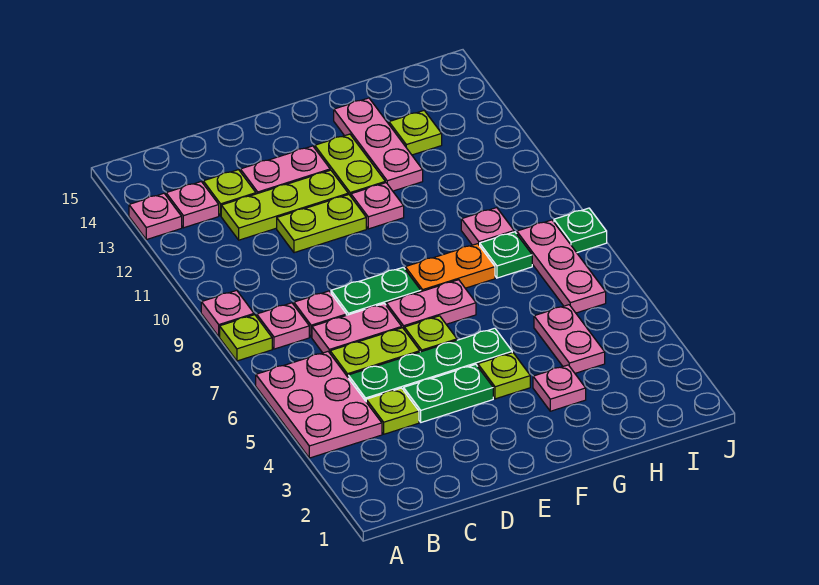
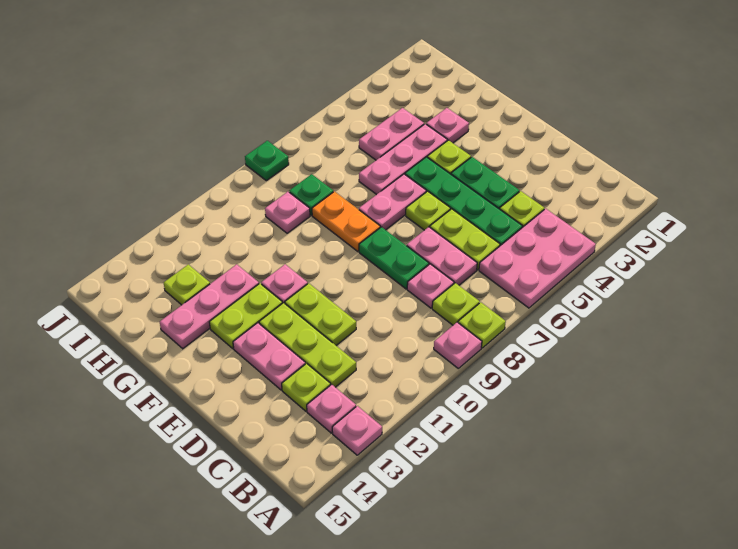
pink 1x1 plate [257,303,309,349] -> lime 1x1 plate [432,283,480,325]
pink 1x2 plate [386,280,476,329] -> pink 1x2 plate turned to [359,174,426,230]
pink 1x3 plate [517,220,606,313] -> pink 1x3 plate moved to [359,124,447,195]

